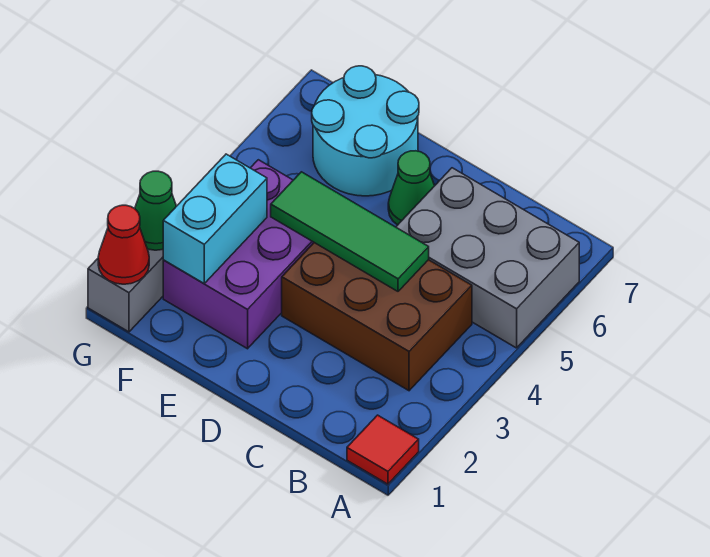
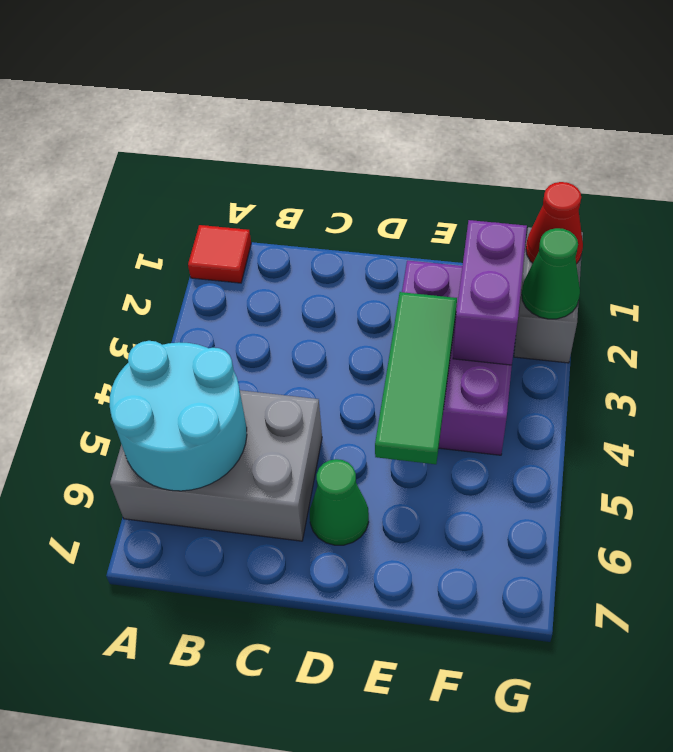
brown 2x3 brick [282,243,472,391] -> none
green 1x3 tile [271,172,429,291] -> green 1x3 tile turned to [375,292,457,464]
cyan 2x2 round brick [312,66,419,196] -> cyan 2x2 round brick moved to [110,341,247,491]
cyan 1x2 brick [163,154,267,283] -> purple 1x2 brick [453,220,527,365]

